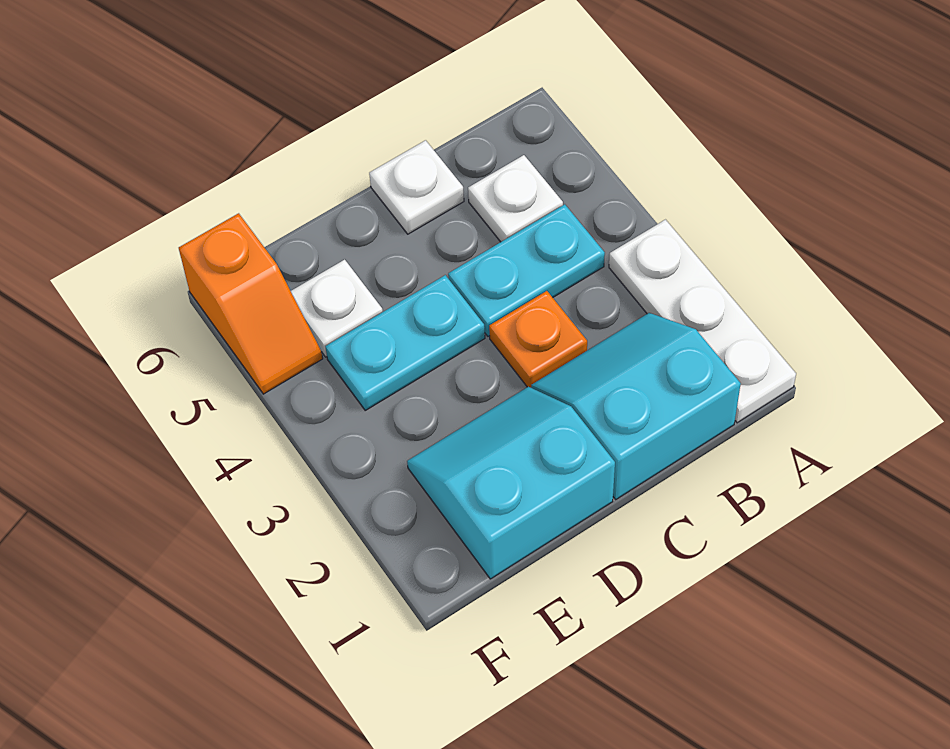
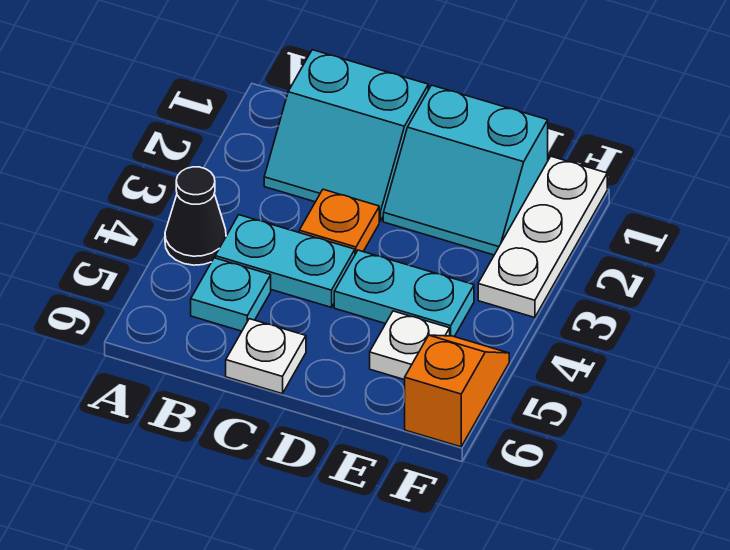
white 1x3 plate [609,220,796,423] -> white 1x3 plate moved to [478,156,607,318]
none -> black 1x1 cone [165,167,226,265]
white 1x1 plate [468,155,563,242] -> cyan 1x1 plate [191,258,271,331]

